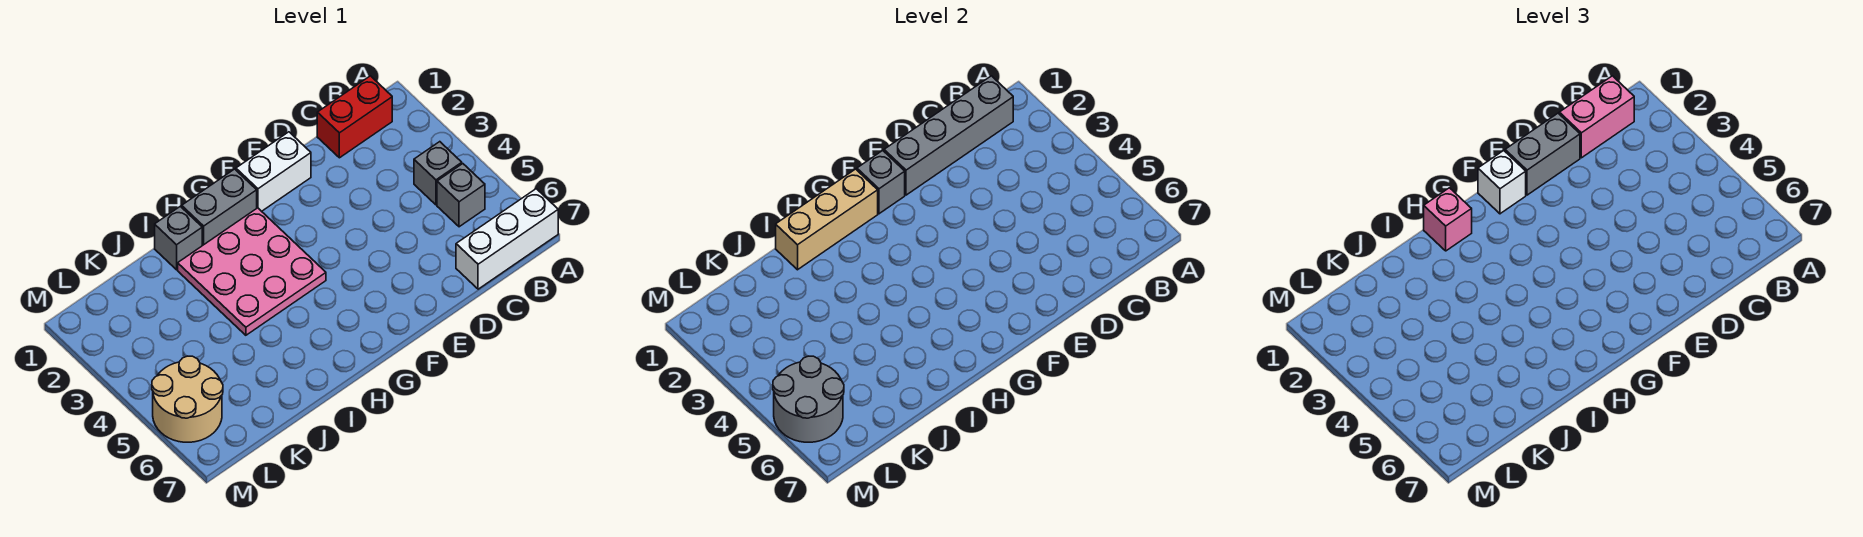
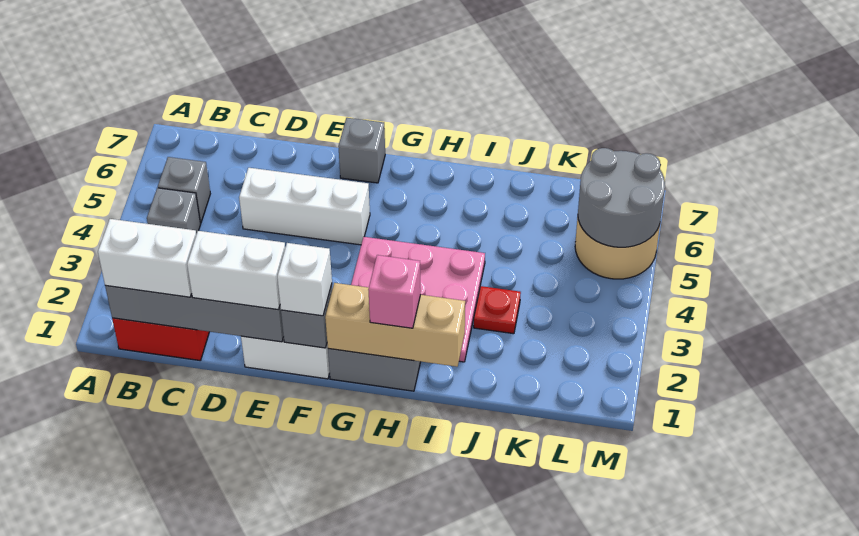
white 1x3 brick [456,189,558,289] -> white 1x3 brick moved to [239,168,370,245]
pink 1x2 brick [1559,76,1634,158] -> white 1x2 brick [98,219,196,297]
grey 1x2 brick [1505,113,1580,195] -> white 1x2 brick [187,231,285,310]
grey 1x1 brick [155,206,202,270] -> grey 1x1 brick moved to [338,118,385,183]
none -> red 1x1 plate [474,286,521,334]

